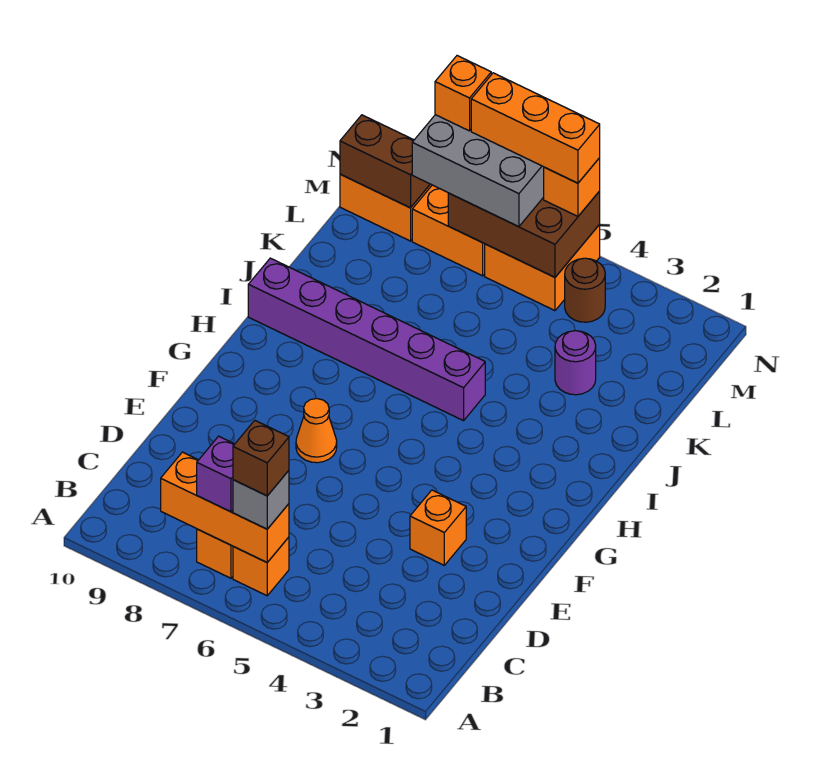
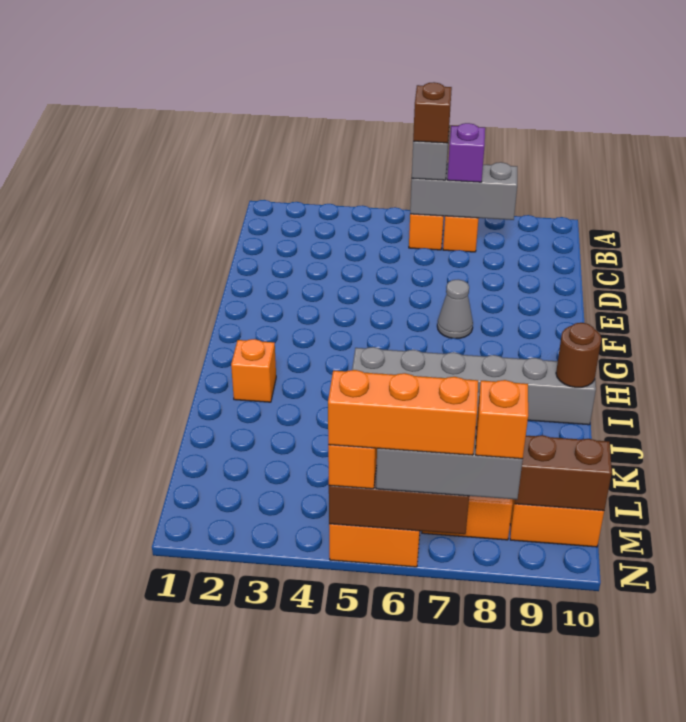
orange 1x3 brick [161,452,289,562] -> grey 1x3 brick [410,162,517,220]
orange 1x1 brick [410,490,466,565] -> orange 1x1 brick moved to [231,339,276,402]
orange 1x1 cone [296,399,337,463] -> grey 1x1 cone [437,280,473,339]
purple 1x6 brick [248,258,485,421] -> grey 1x6 brick [352,347,596,425]
purple 1x1 round brick [555,331,596,395] -> none
brown 1x1 round brick [565,258,605,322] -> brown 1x1 round brick moved to [556,323,601,387]

